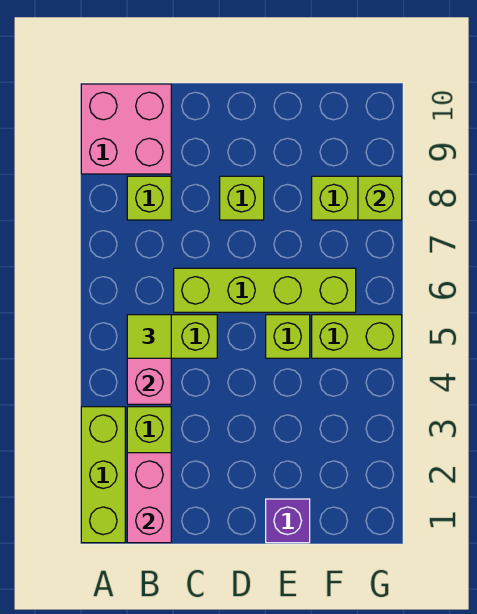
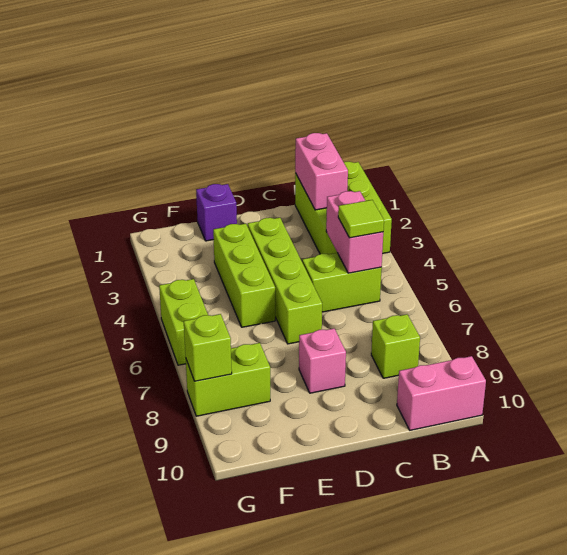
pink 2x2 brick [81,84,171,174] -> pink 1x2 brick [397,356,486,430]
lime 1x4 brick [174,268,356,312] -> lime 1x4 brick turned to [248,218,322,344]
lime 1x1 brick [220,176,264,220] -> pink 1x1 brick [299,329,346,393]
lime 1x1 brick [266,315,310,358] -> lime 1x3 brick [213,224,275,327]
lime 1x2 brick [312,315,402,358] -> lime 1x2 brick turned to [159,279,208,365]

